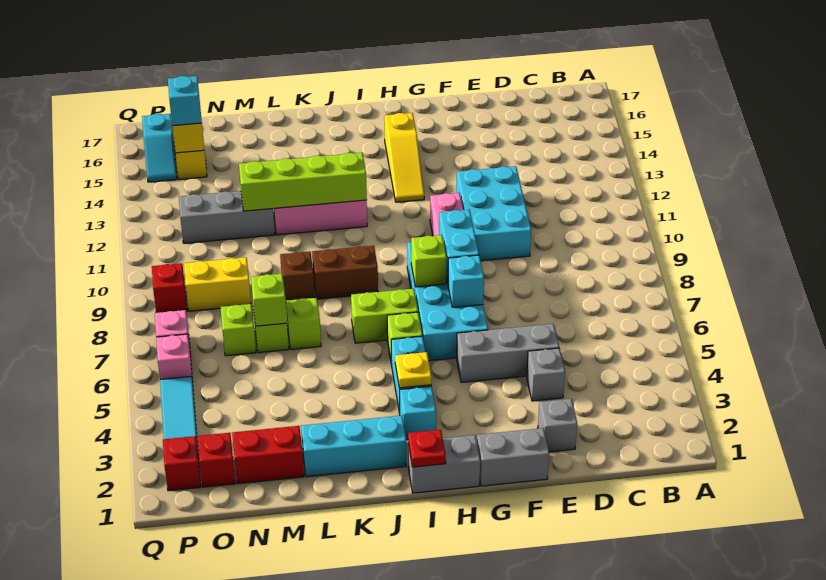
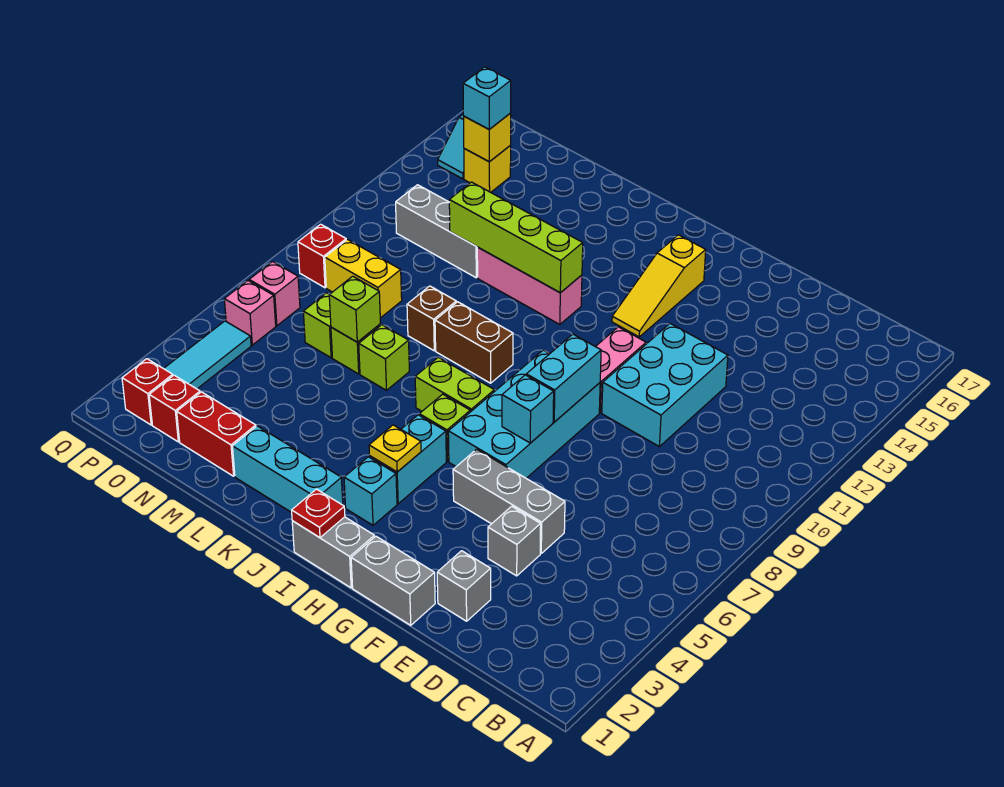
lime 1x1 brick [411,235,447,287] -> none

